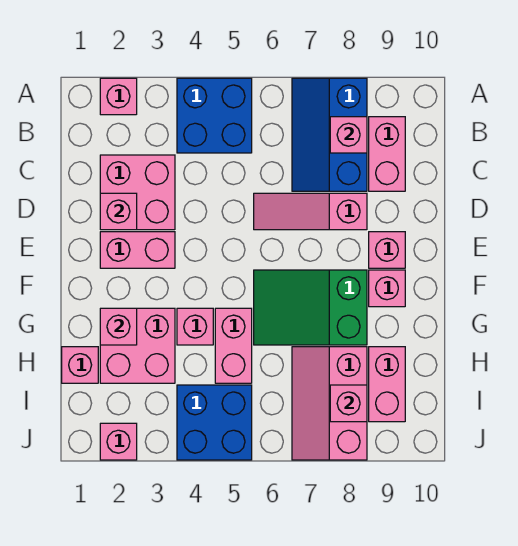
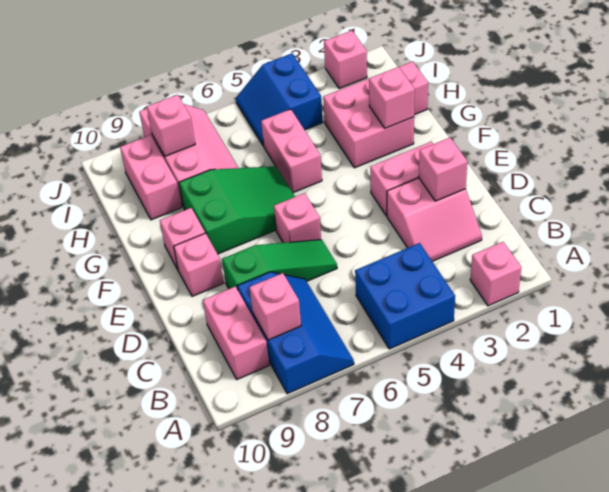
pink 2x2 brick [100,155,175,230] -> pink 2x2 slope [387,178,482,261]
pink 1x3 slope [254,193,367,230] -> green 1x3 slope [222,240,337,290]
pink 1x1 brick [177,308,213,345] -> pink 1x1 brick moved to [274,193,321,243]
blue 2x2 brick [177,385,252,460] -> blue 2x2 slope [236,53,323,146]

